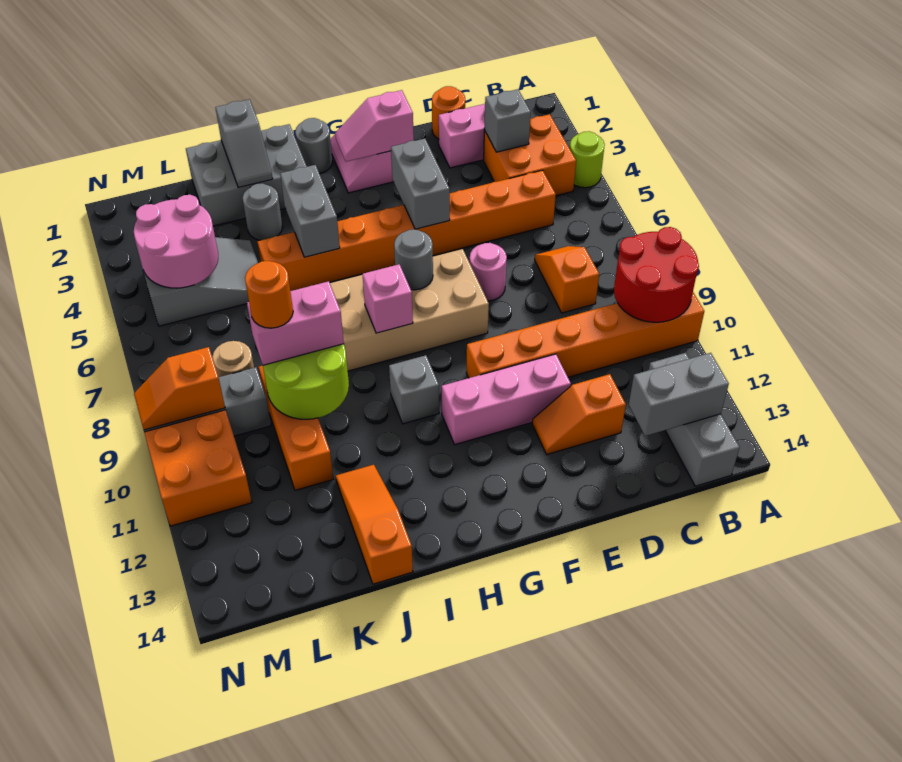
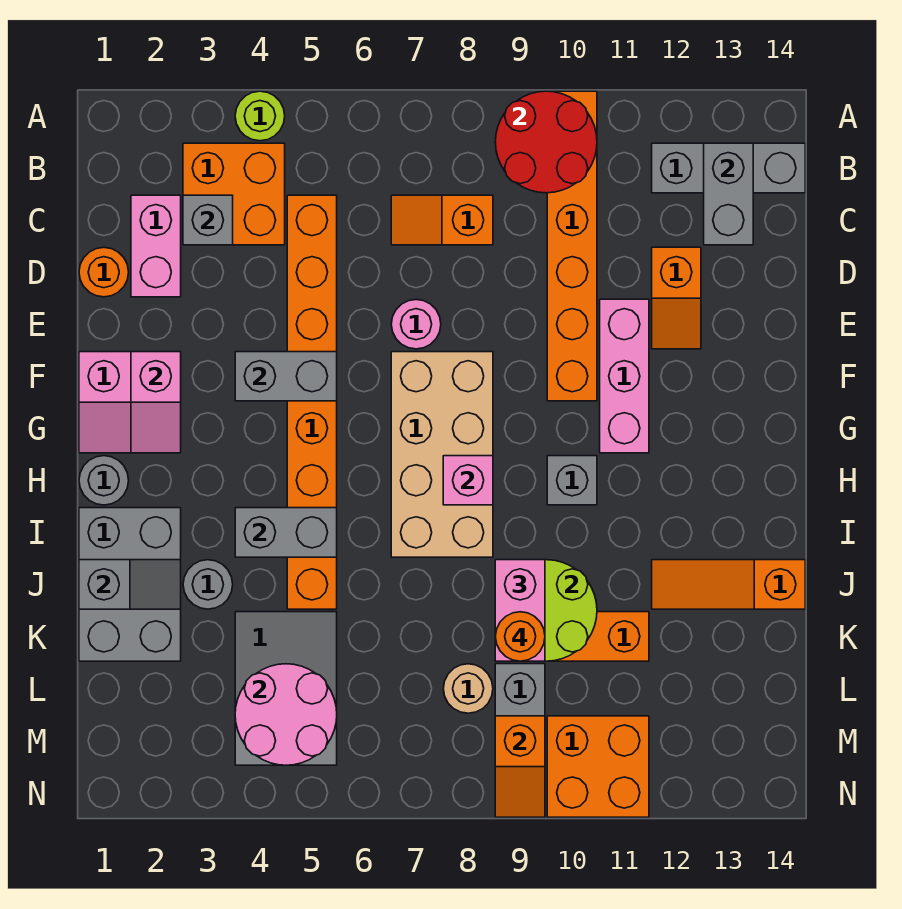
grey 1x1 round brick [394,229,433,290] -> none

